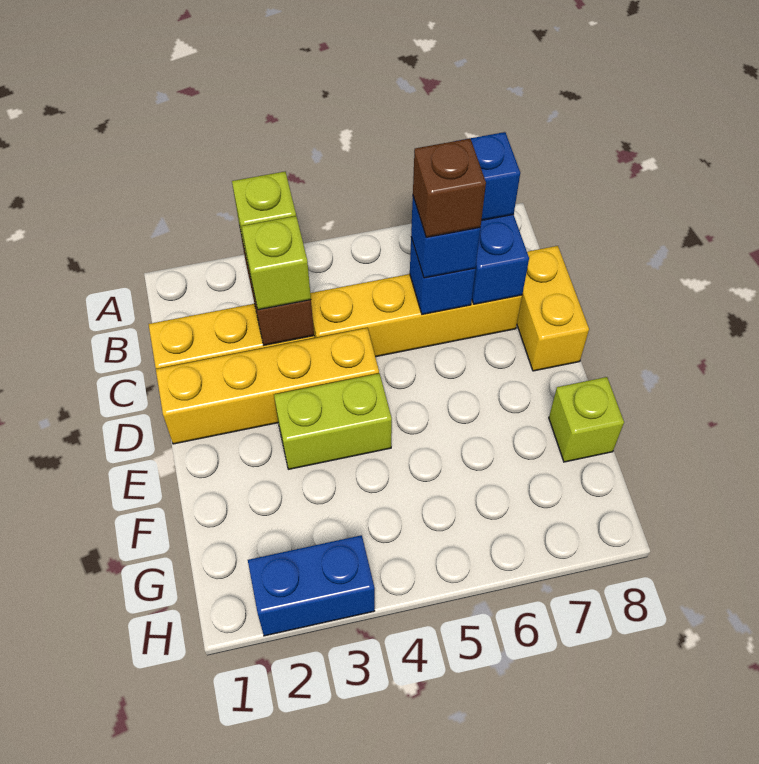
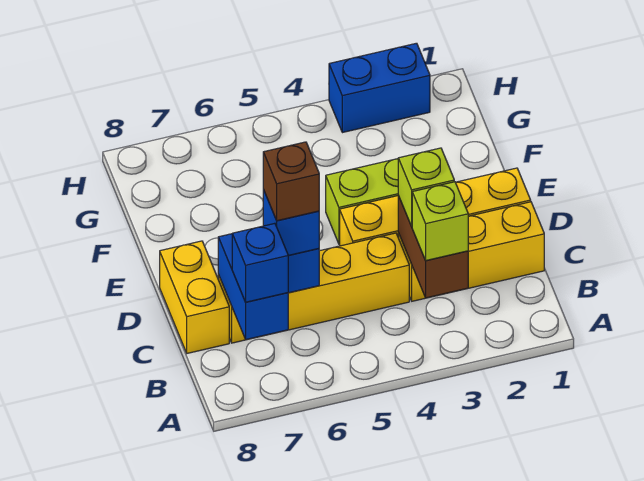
lime 1x1 brick [549,377,624,462] -> none

